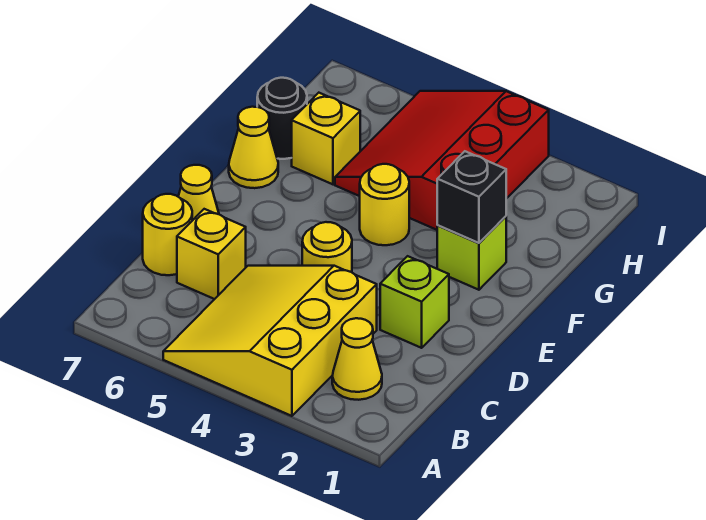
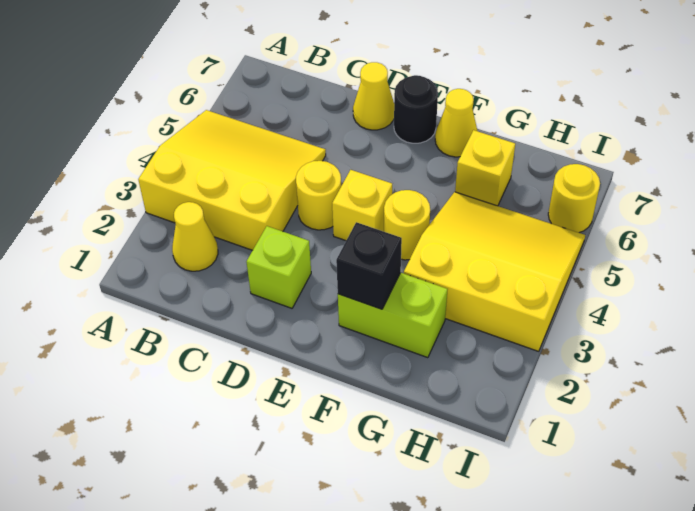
yellow 1x1 brick [177,209,246,299] -> yellow 1x1 brick moved to [332,170,392,241]
yellow 1x1 round brick [143,194,192,275] -> yellow 1x1 round brick moved to [548,164,600,233]
lime 1x1 brick [437,216,506,290] -> lime 1x2 brick [338,273,448,358]
red 3x3 slope [335,91,549,230] -> yellow 3x3 slope [404,192,585,351]
black 1x1 round brick [257,78,307,159] -> black 1x1 round brick moved to [394,75,438,143]

